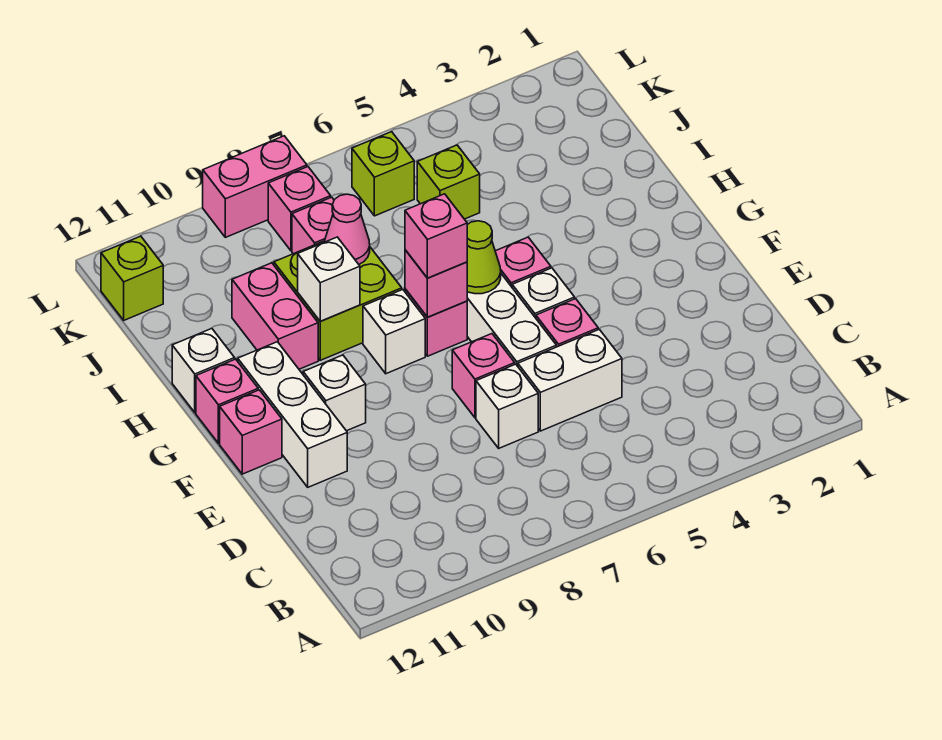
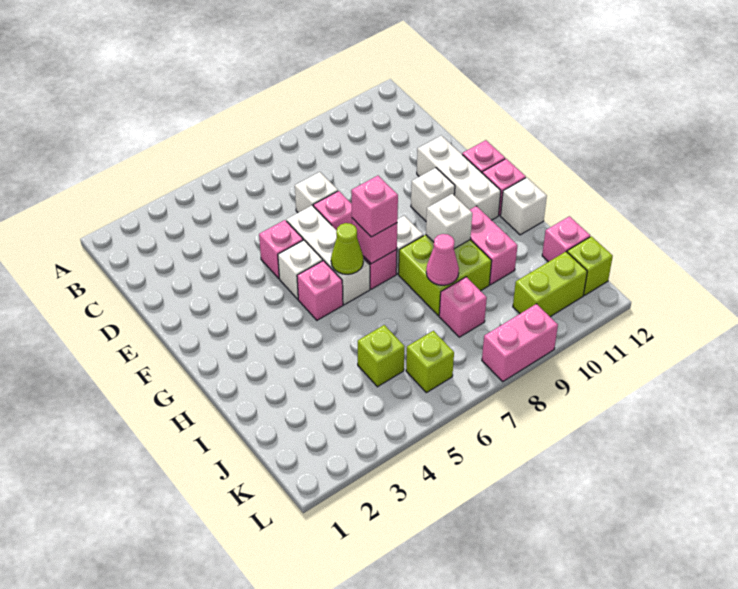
white 1x2 brick [518,329,622,431] -> none
pink 1x1 brick [268,167,331,251] -> pink 1x1 brick moved to [542,216,590,262]
none -> lime 1x2 brick [513,252,587,317]

